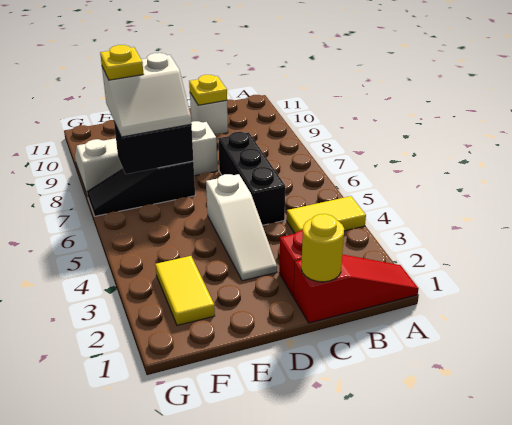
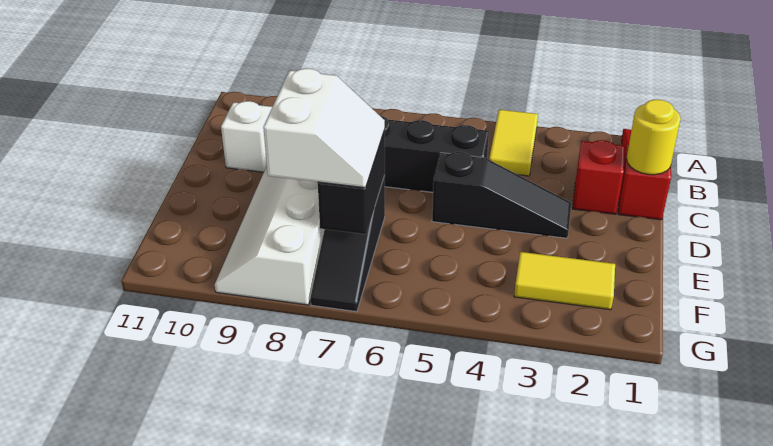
yellow 1x1 plate [189,75,227,105] -> none
white 1x3 slope [206,174,277,281] -> black 1x3 slope [432,152,571,238]
yellow 1x1 plate [100,45,143,80] -> none

